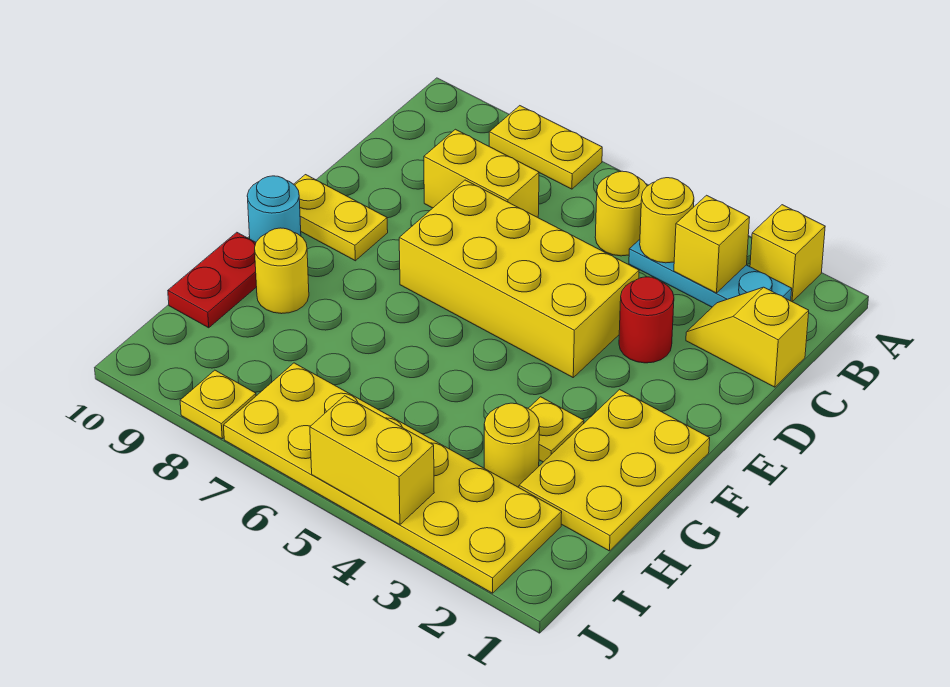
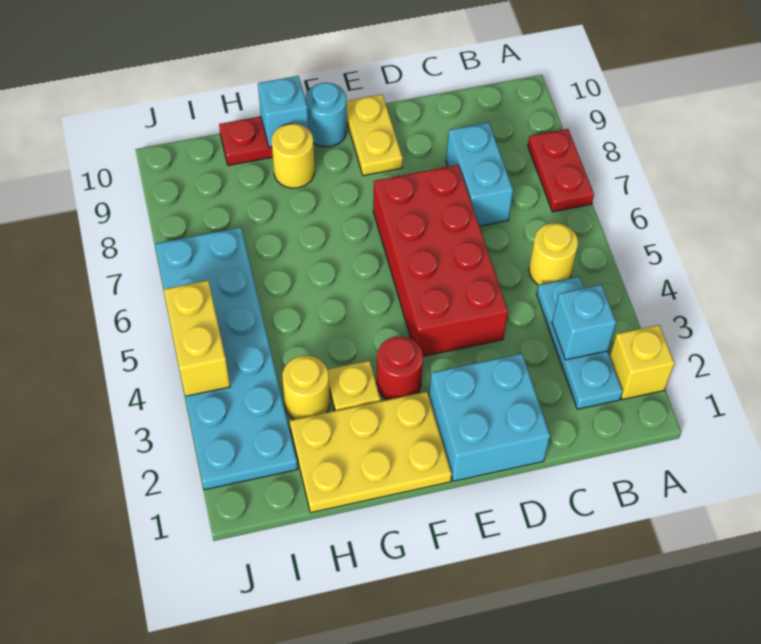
yellow 1x2 plate [489,106,602,189] -> red 1x2 plate [528,129,594,212]
yellow 1x1 brick [674,195,750,293] -> cyan 1x1 brick [552,285,616,360]
yellow 1x1 round brick [640,178,694,263] -> none
yellow 1x2 slope [686,287,809,387] -> none
yellow 1x2 brick [424,129,539,217] -> cyan 1x2 brick [446,122,513,226]
none -> cyan 2x2 brick [429,354,550,481]
red 1x1 round brick [619,277,674,363] -> red 1x1 round brick moved to [377,336,423,400]
yellow 2x4 brick [399,180,639,377] -> red 2x4 brick [373,165,508,356]
none -> cyan 1x1 brick [258,76,308,147]
yellow 2x6 plate [224,363,562,593] -> cyan 2x6 plate [155,227,298,490]
yellow 1x1 plate [180,370,256,439] -> none

